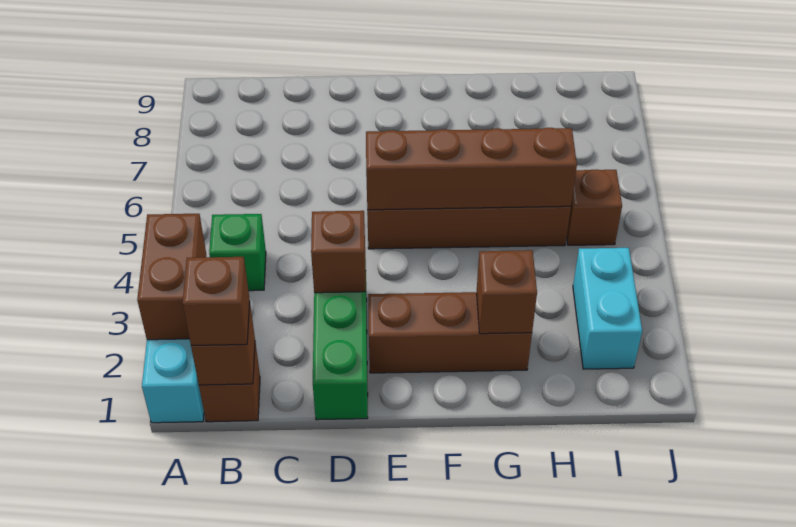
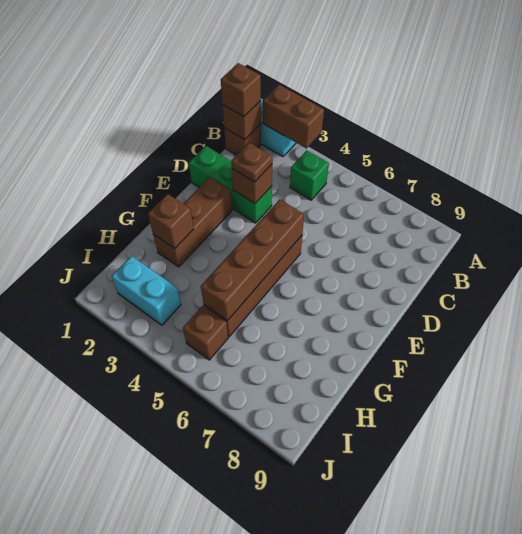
none -> brown 1x1 plate [231,143,272,182]

